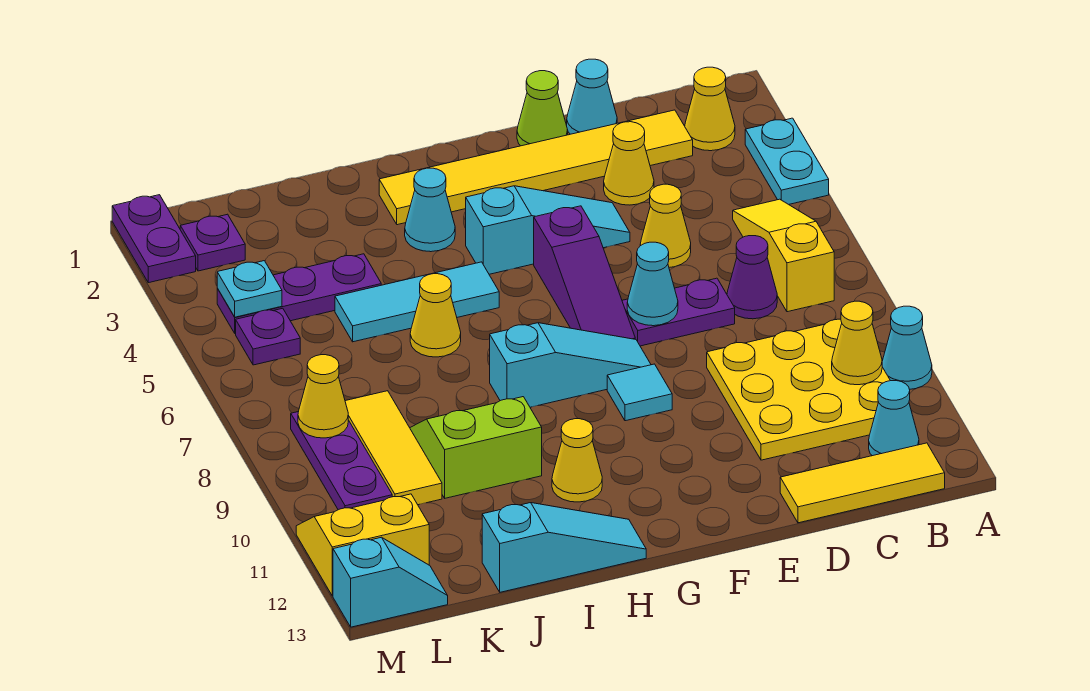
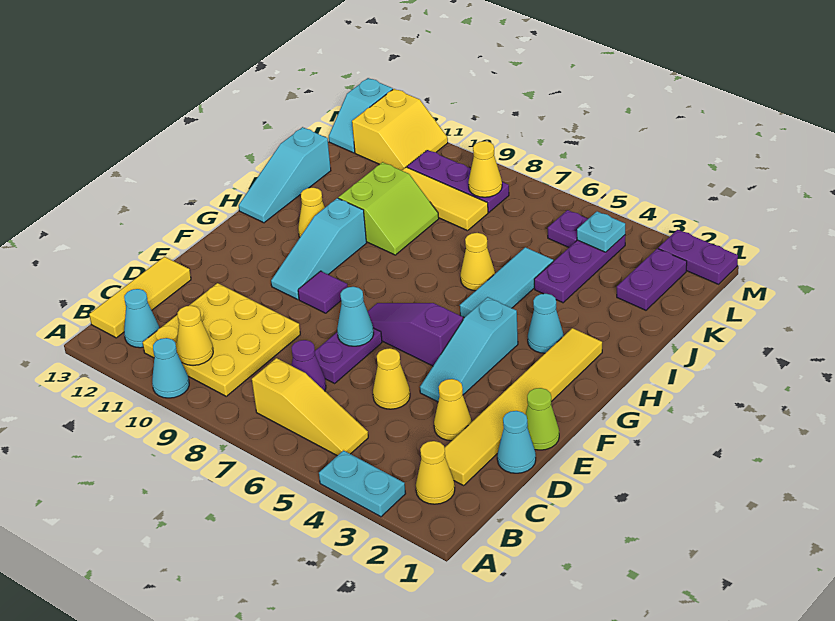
cyan 1x3 slope [490,323,651,407] -> cyan 1x3 slope moved to [271,198,367,299]
cyan 1x1 tile [607,364,672,421] -> purple 1x1 tile [298,271,348,313]
purple 1x1 plate [180,214,245,271] -> purple 1x2 plate [617,248,687,310]

